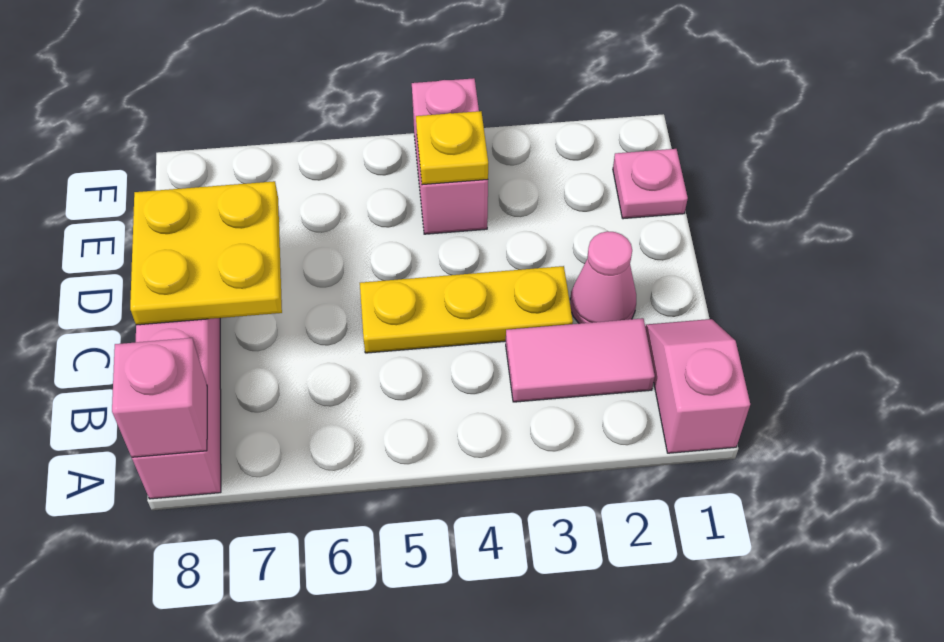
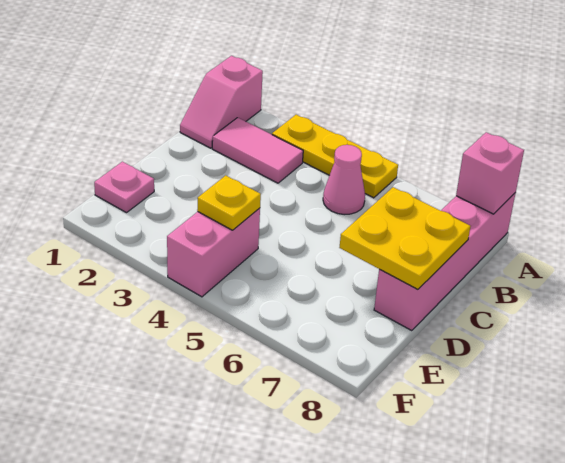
pink 1x1 cone [570,231,636,324] -> pink 1x1 cone moved to [323,145,365,215]
yellow 1x3 plate [360,266,573,353] -> yellow 1x3 plate moved to [272,115,398,198]

